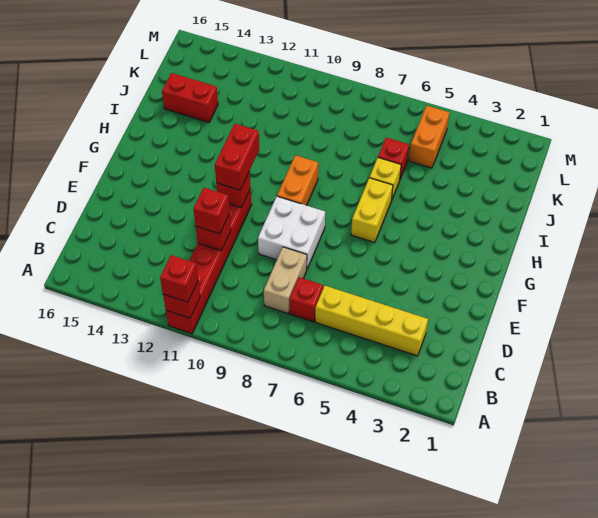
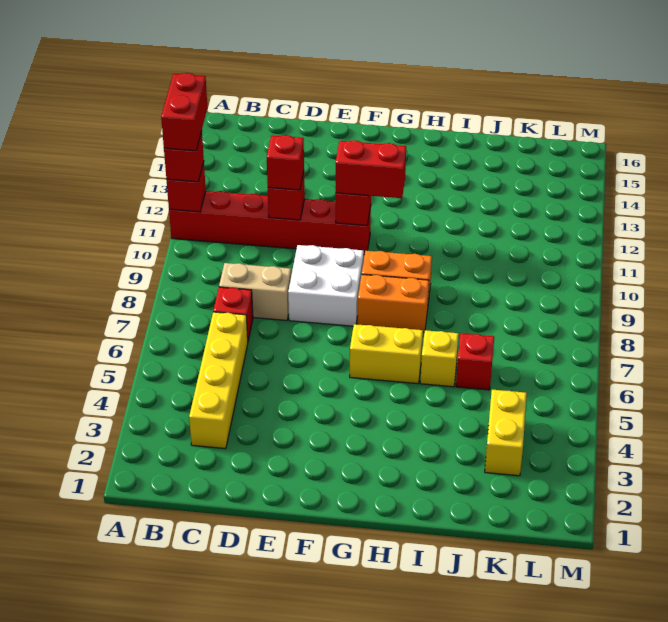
red 1x2 brick [162,73,218,122] -> red 1x2 brick moved to [161,73,207,151]
none -> yellow 1x2 brick [485,390,527,476]
orange 1x2 brick [409,106,450,168] -> orange 1x2 brick moved to [358,275,429,332]

